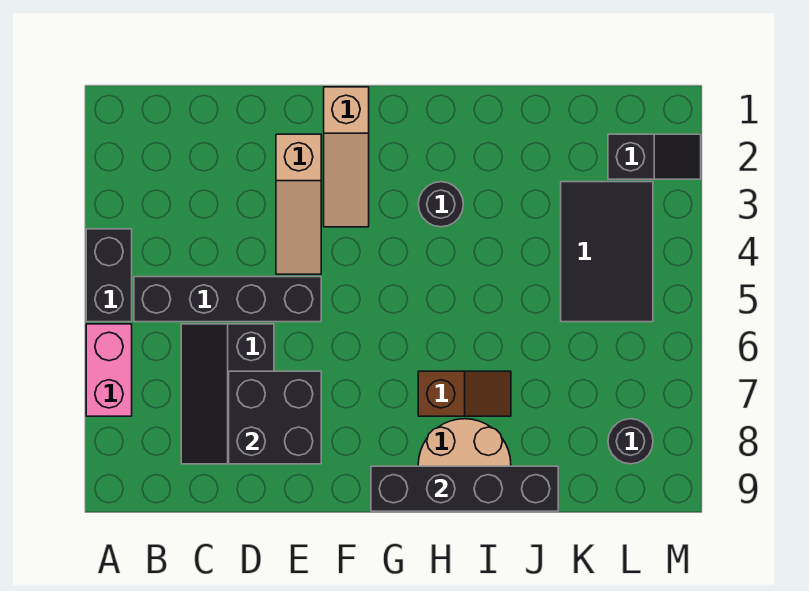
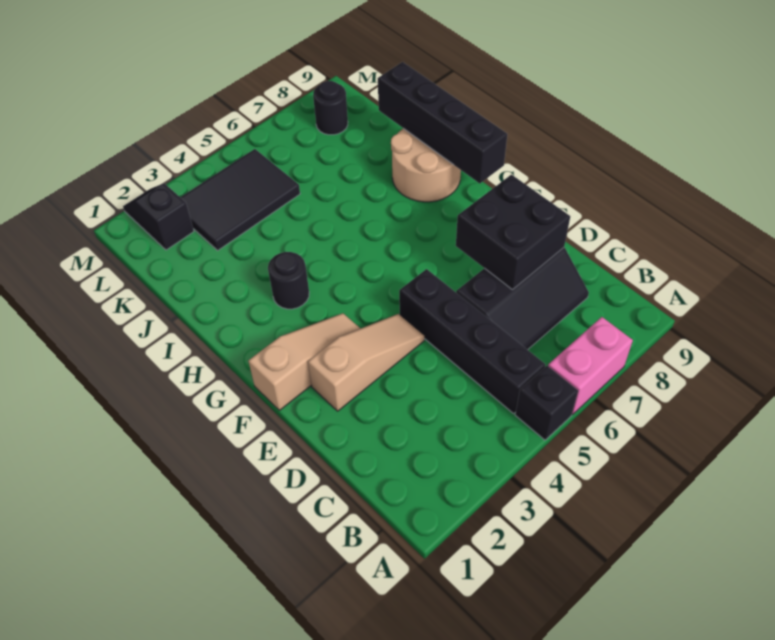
black 1x2 brick [86,229,132,322] -> black 1x1 brick [515,366,578,440]
brown 1x2 slope [418,371,511,416] -> none

